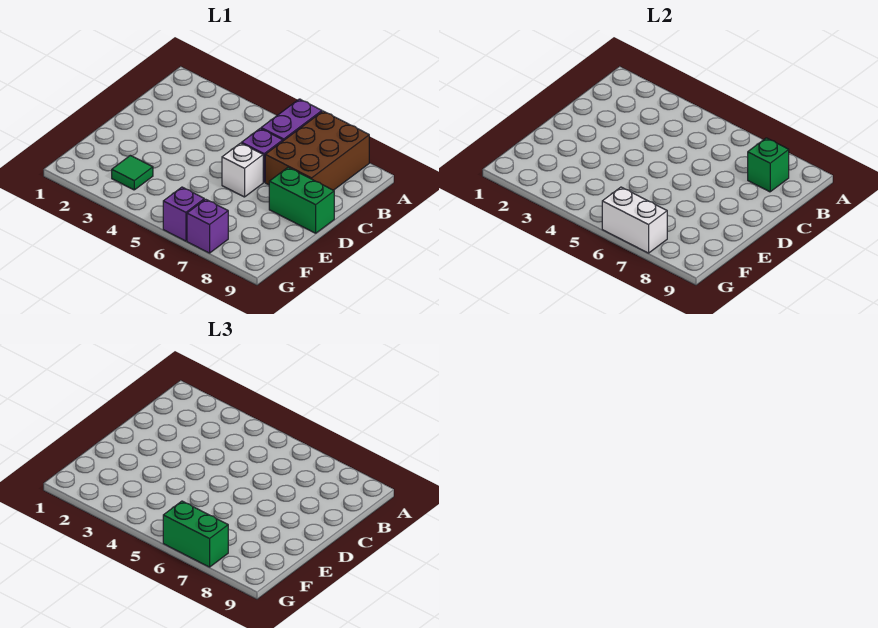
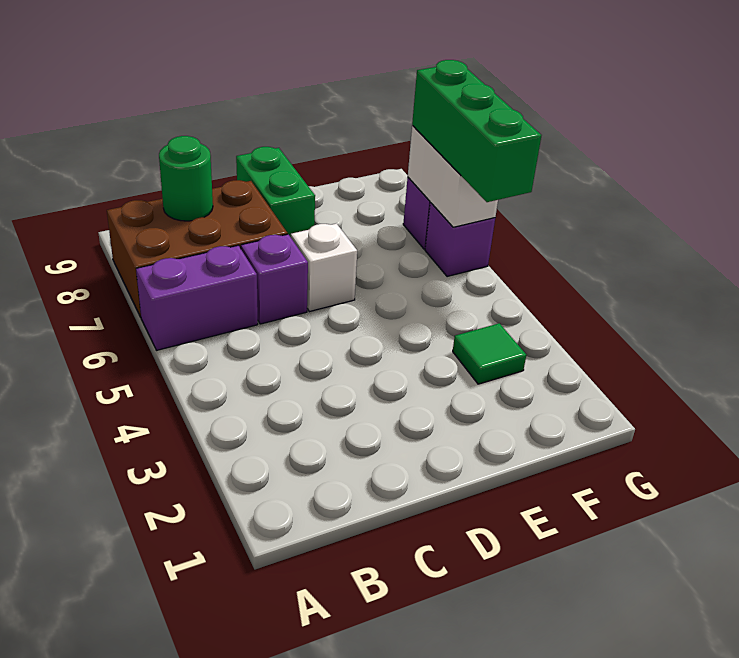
green 1x1 brick [748,138,789,192] -> green 1x1 round brick [159,136,213,221]
green 1x2 brick [163,501,228,567] -> green 1x3 brick [412,60,541,202]

